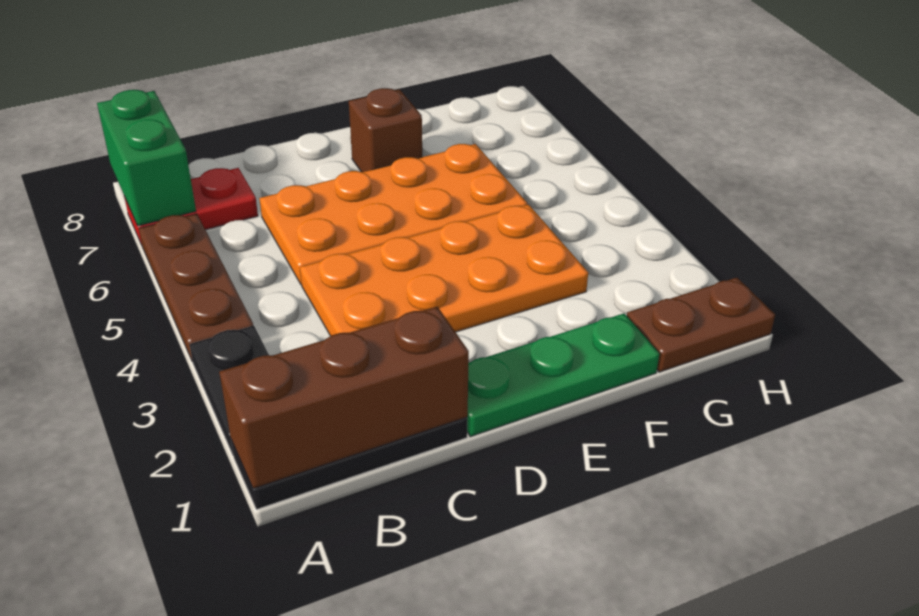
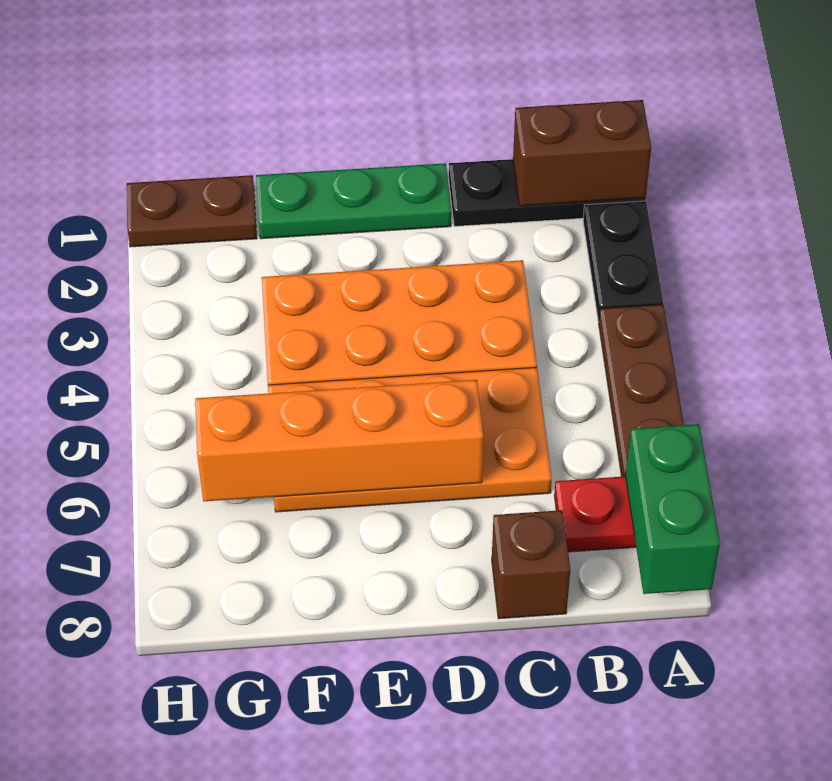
brown 1x3 brick [219,307,469,489] -> brown 1x2 brick [513,100,651,206]
none -> orange 1x4 brick [195,380,483,501]
brown 1x1 brick [349,88,422,172] -> brown 1x1 brick moved to [492,510,570,619]

